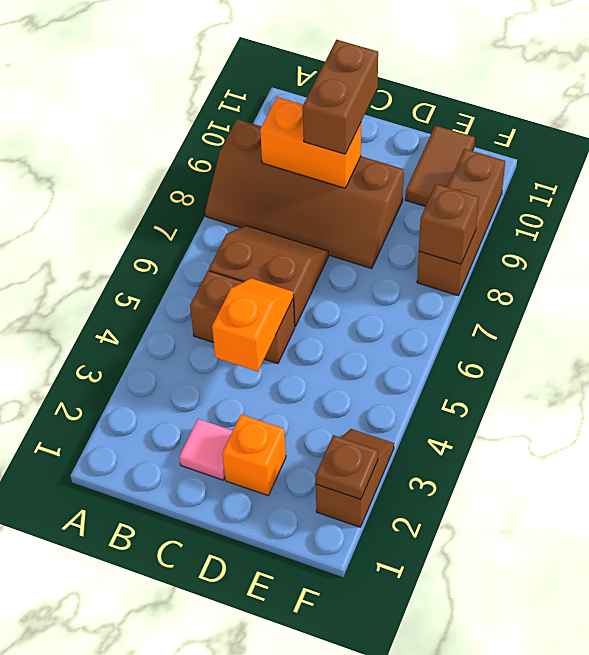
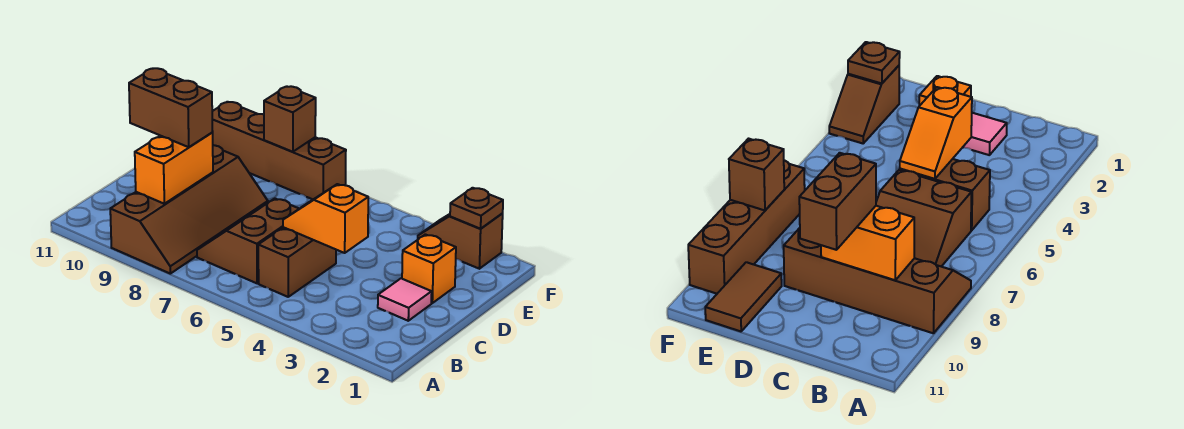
brown 1x3 brick [417,149,505,295] -> brown 1x4 brick [212,102,346,199]

